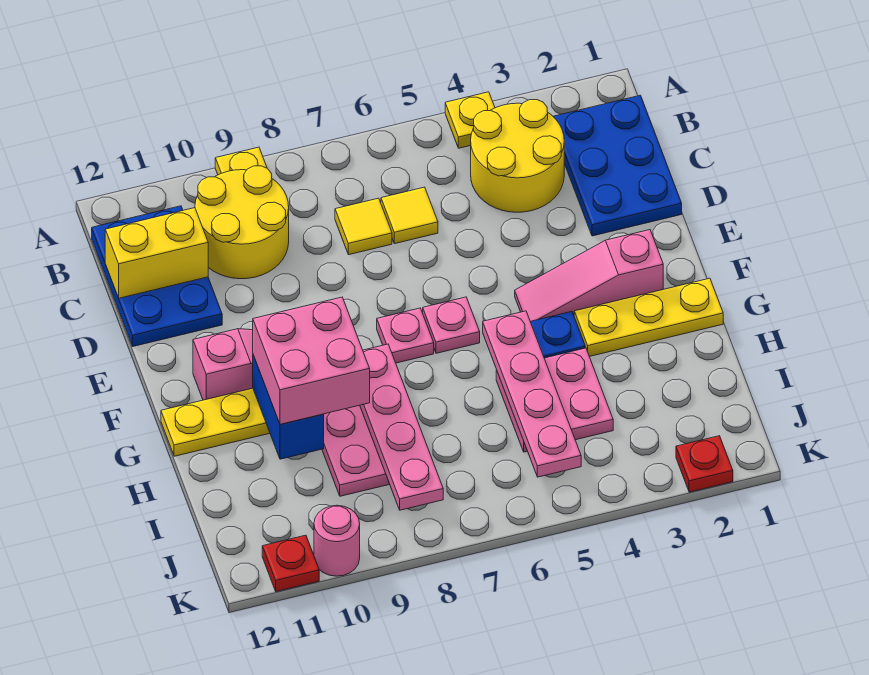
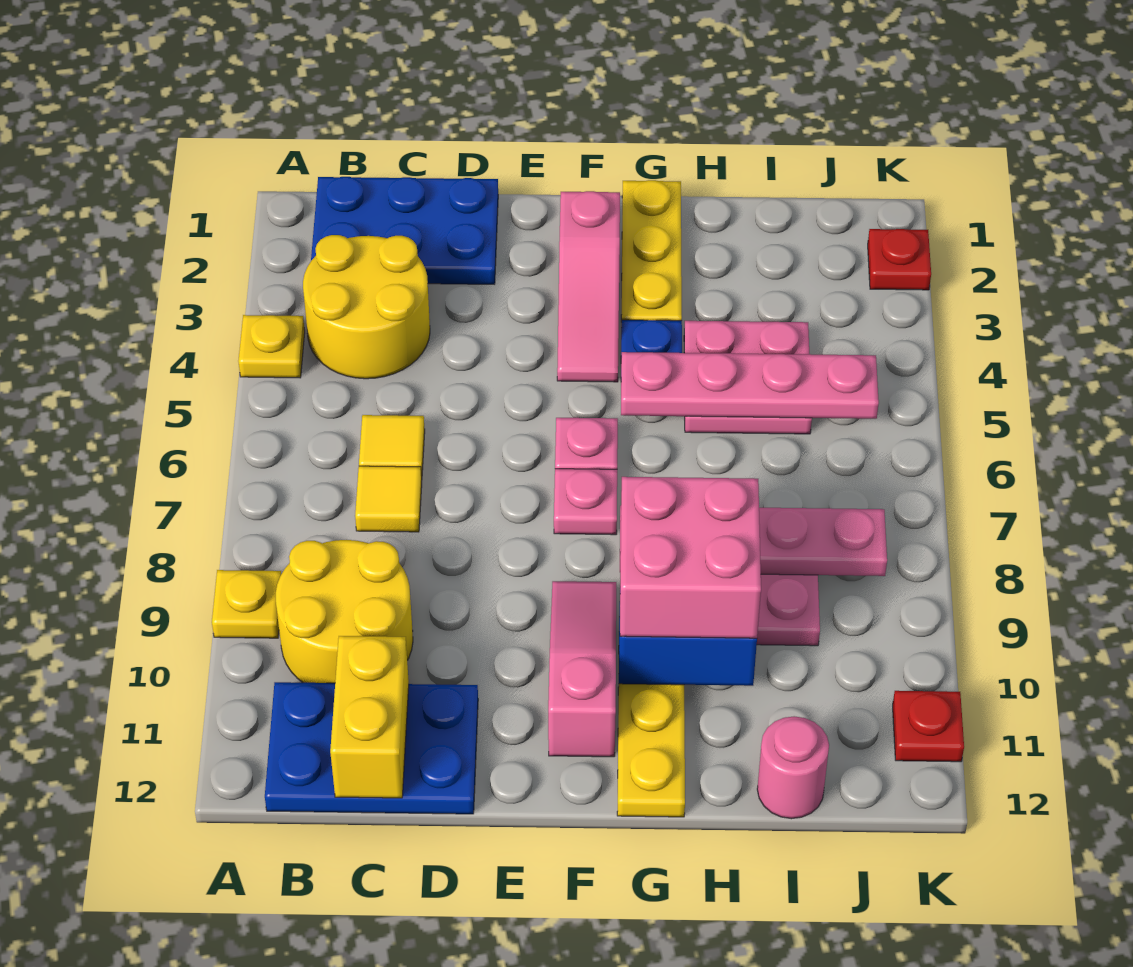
pink 1x1 round brick [314,505,360,576] -> pink 1x1 round brick moved to [757,716,829,819]

